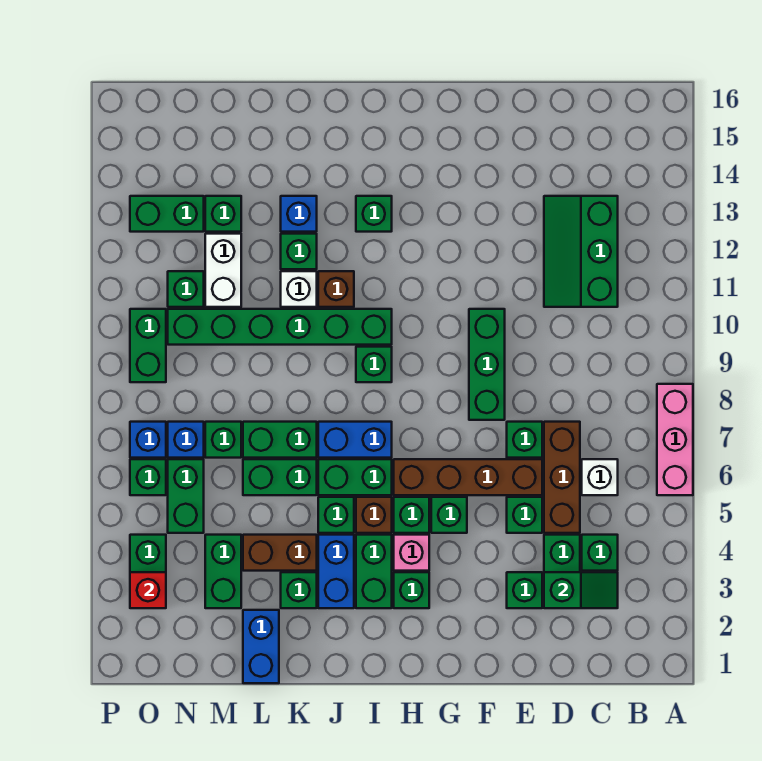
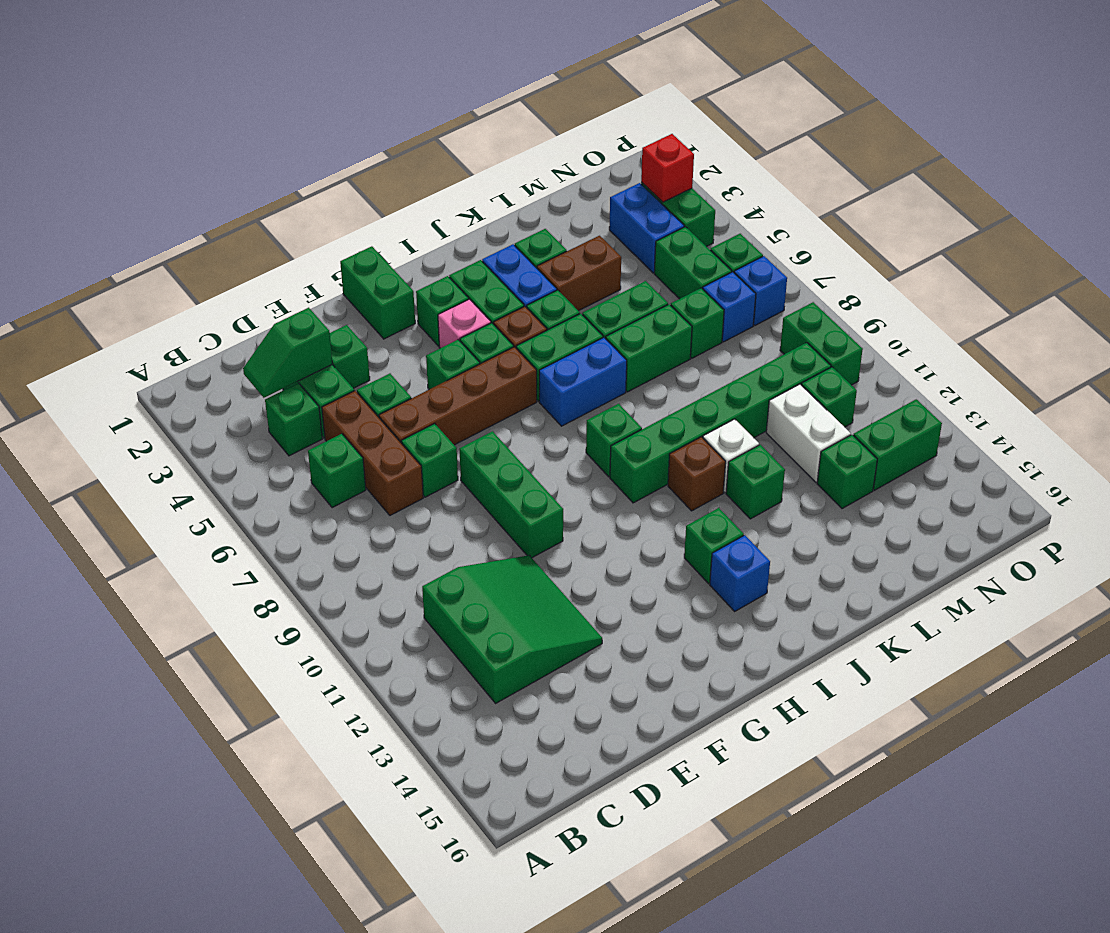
pink 1x3 brick [657,384,693,495] -> none
white 1x1 brick [582,459,618,495] -> green 1x1 brick [308,434,366,508]
green 2x3 slope [544,196,618,307] -> green 3x3 slope [422,555,602,703]
blue 1x1 brick [281,196,317,232] -> blue 1x1 brick moved to [710,535,770,611]
blue 1x2 brick [243,610,279,683] -> blue 1x2 brick moved to [609,183,684,273]
green 1x2 brick [205,535,241,608] -> green 1x2 brick moved to [340,246,415,339]

